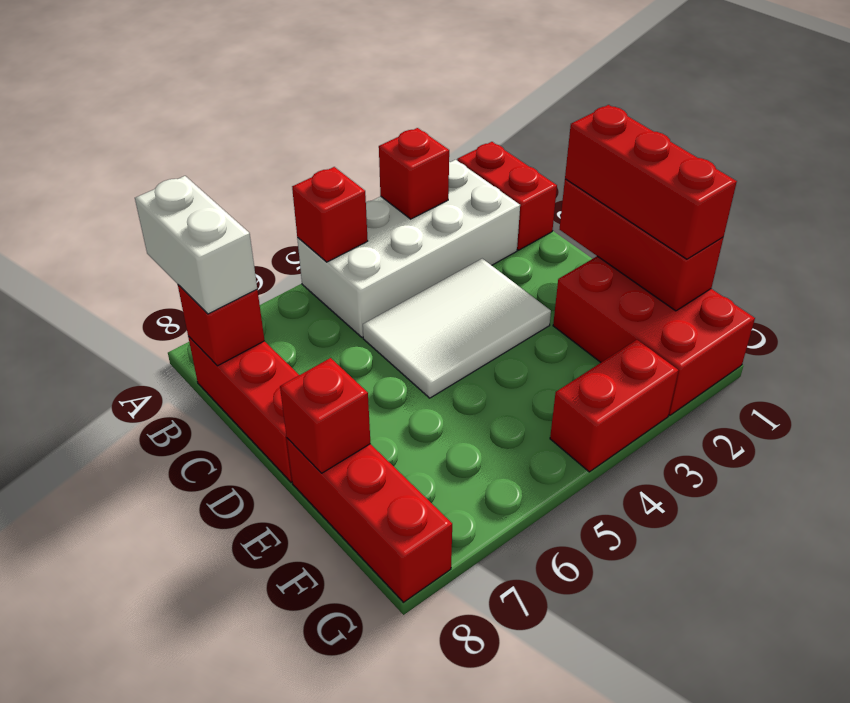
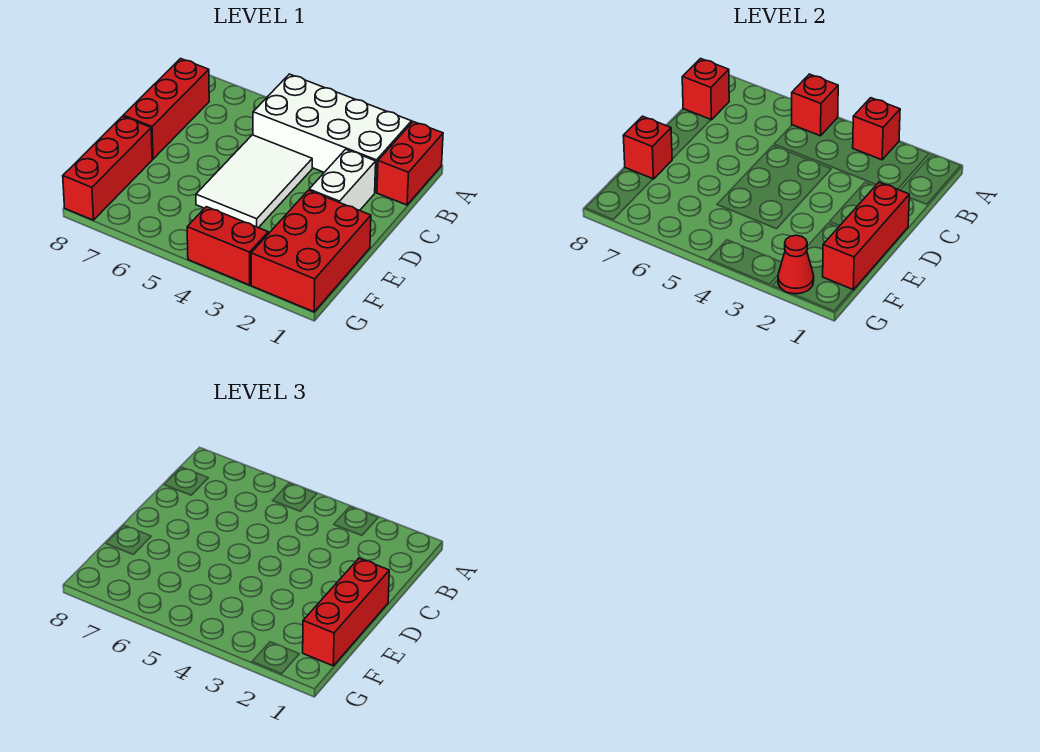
white 1x2 brick [135,176,257,314] -> white 1x2 brick moved to [309,149,376,211]
white 2x3 tile [363,259,551,398] -> white 2x3 tile turned to [196,135,312,228]
none -> red 1x1 cone [778,235,814,294]

